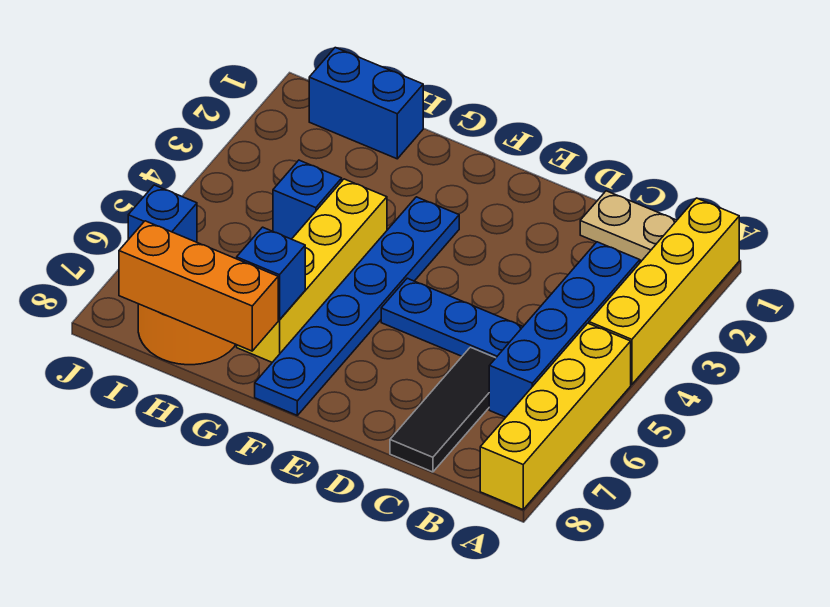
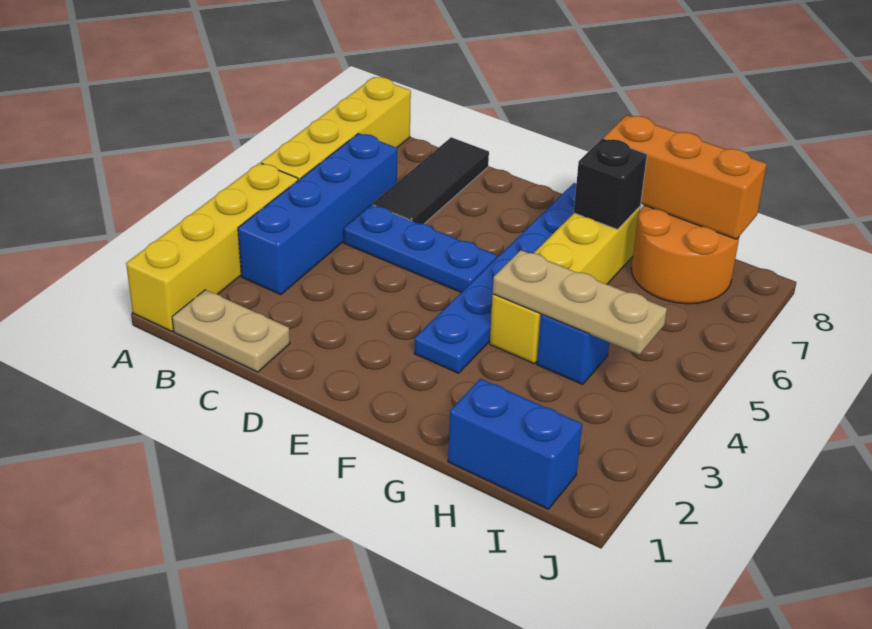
none -> tan 1x3 plate [493,250,667,355]
blue 1x1 brick [237,227,305,320] -> black 1x1 brick [574,138,647,229]
blue 1x1 brick [128,185,197,242] -> none

